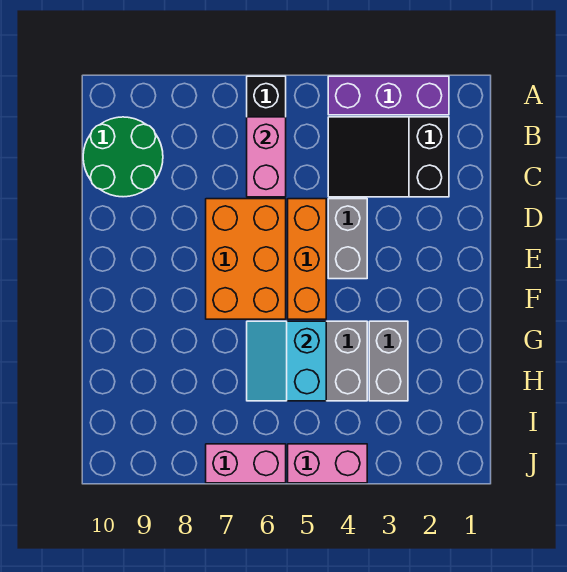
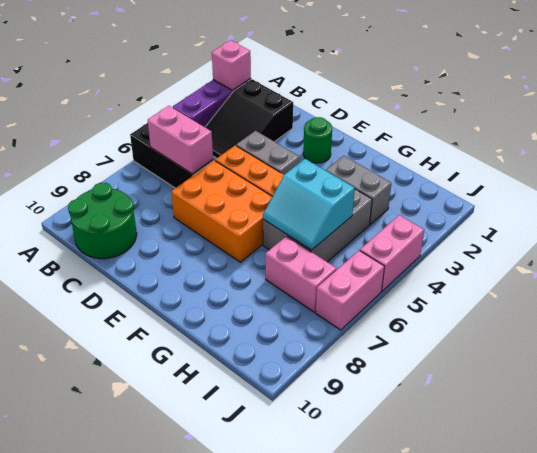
none -> pink 1x1 brick [212,40,251,90]
none -> green 1x1 round brick [303,117,332,163]
none -> pink 1x2 brick [265,236,337,312]

